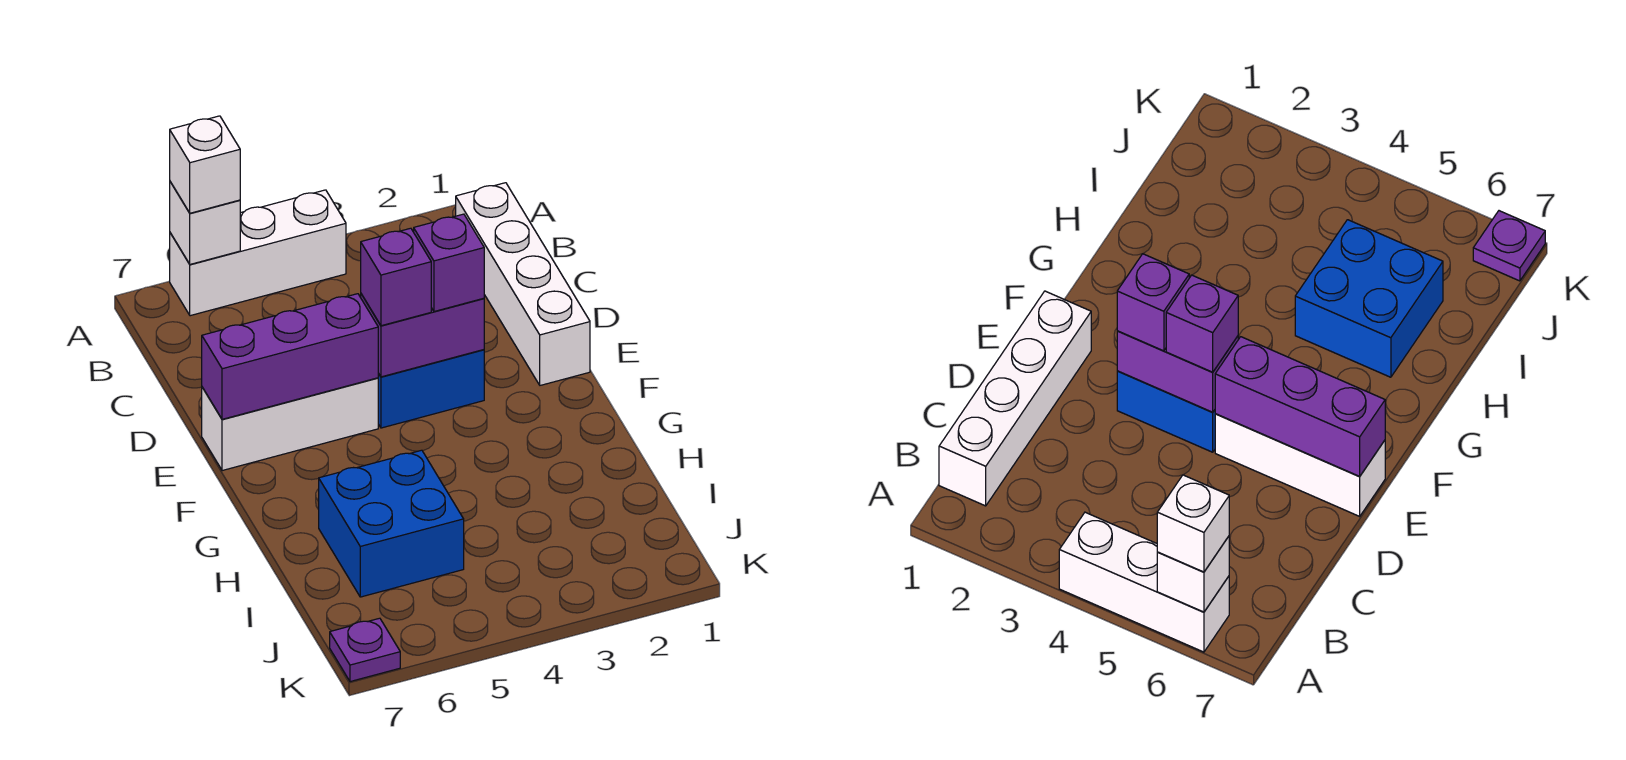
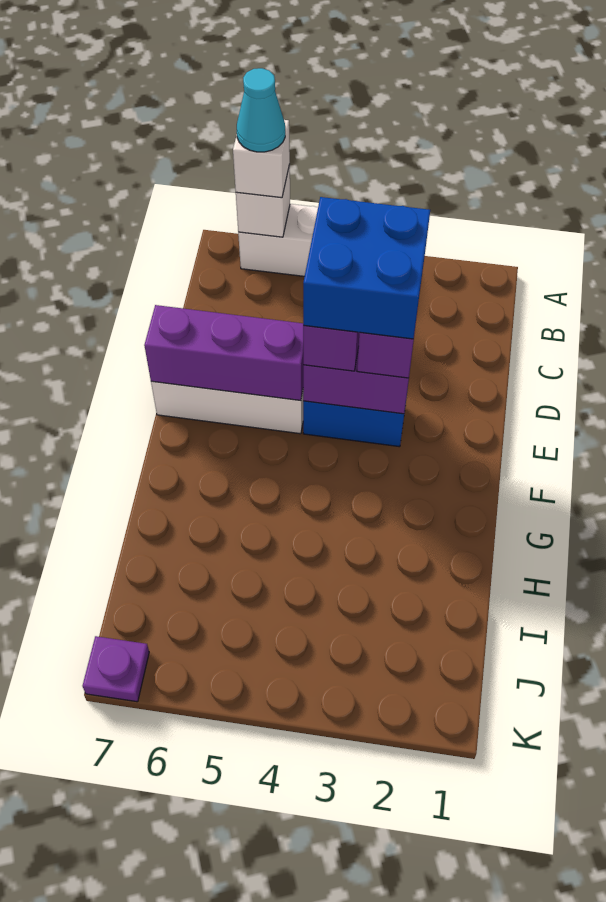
none -> cyan 1x1 cone [237,68,285,152]
white 1x4 brick [456,183,590,385] -> none
blue 2x2 brick [319,450,464,597] -> blue 2x2 brick moved to [303,197,430,339]

